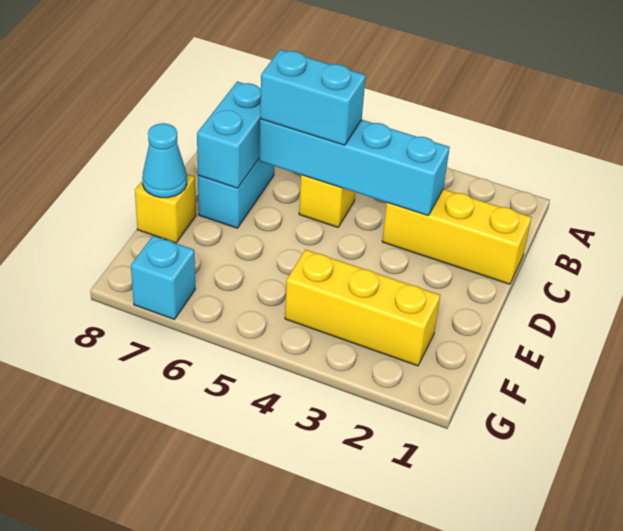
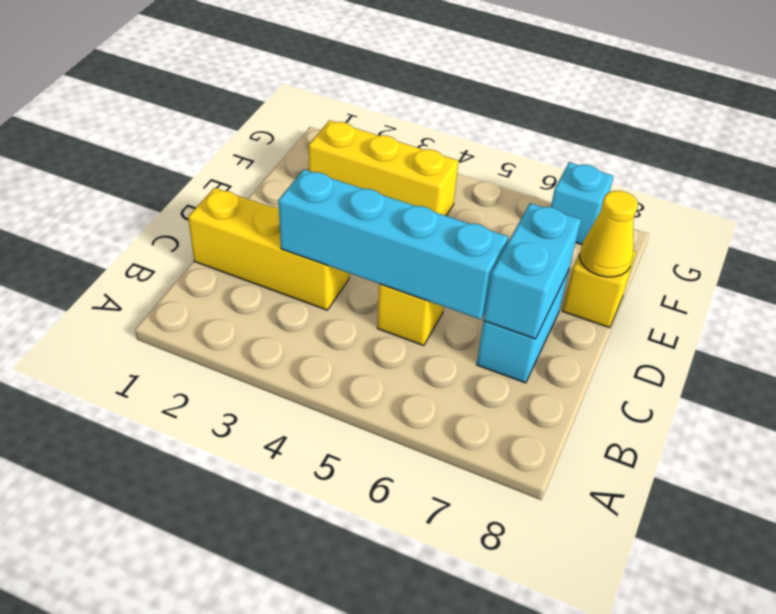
cyan 1x2 brick [260,49,366,145] -> none
cyan 1x1 cone [142,123,187,198] -> yellow 1x1 cone [579,191,638,277]

